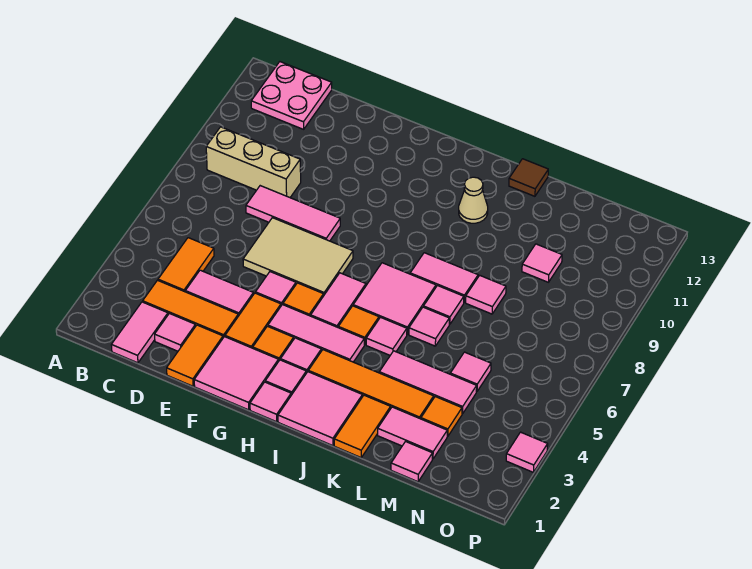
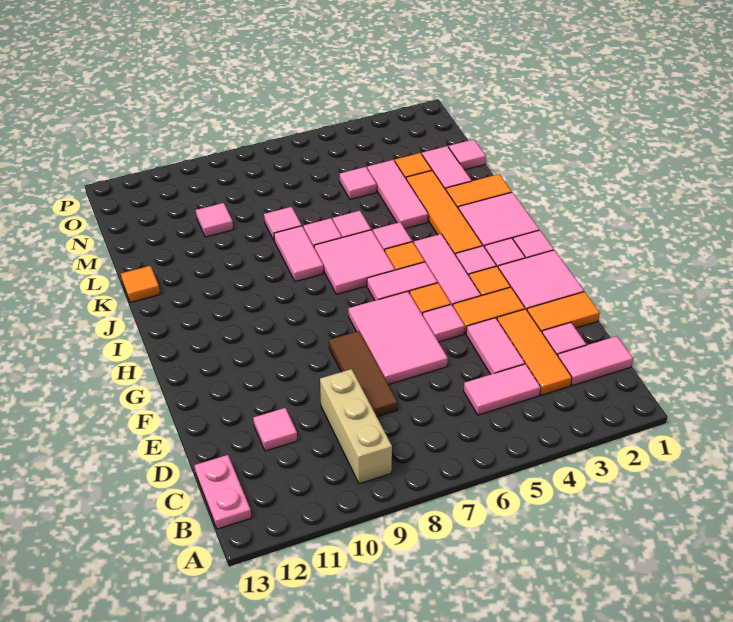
pink 2x2 plate [251,62,332,129] -> pink 1x2 plate [194,455,251,529]
orange 1x2 tile [158,238,214,292] -> pink 1x2 tile [464,364,541,415]
pink 1x3 tile [246,186,340,241] -> brown 1x3 tile [329,331,397,417]
tan 2x3 tile [243,218,353,295] -> pink 2x3 tile [348,291,448,384]
tan 1x1 cone [459,177,488,223] -> none
brown 1x1 tile [509,159,548,196] -> orange 1x1 tile [121,266,160,303]
pink 1x1 tile [506,432,548,472] -> pink 1x1 tile moved to [253,408,297,451]

